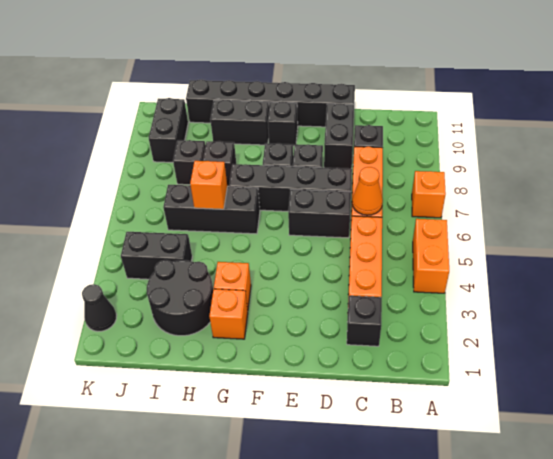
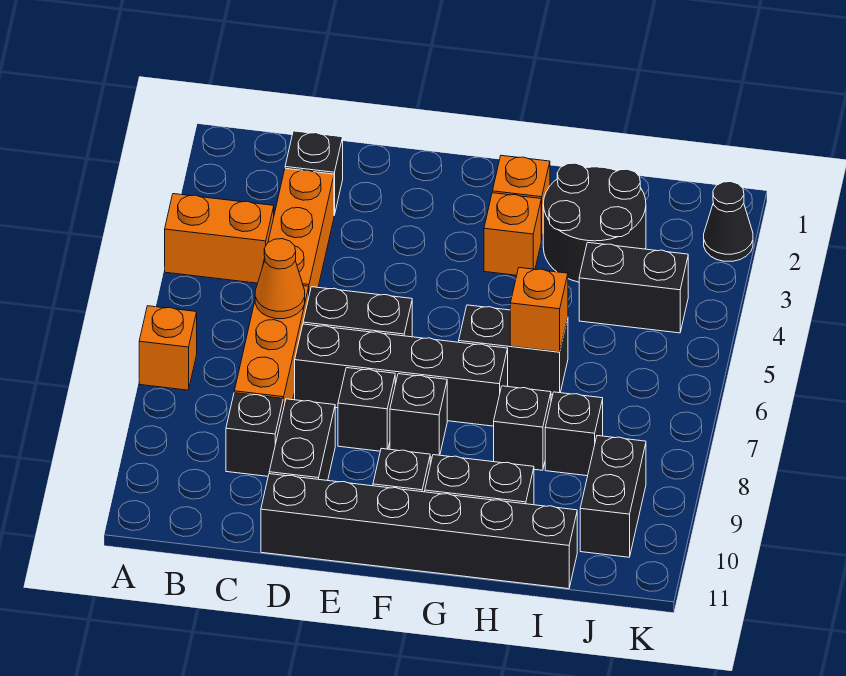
orange 1x2 brick [413,219,449,293] -> orange 1x2 brick turned to [165,194,274,283]
black 1x3 brick [163,185,260,234] -> black 1x2 brick [459,305,568,395]

